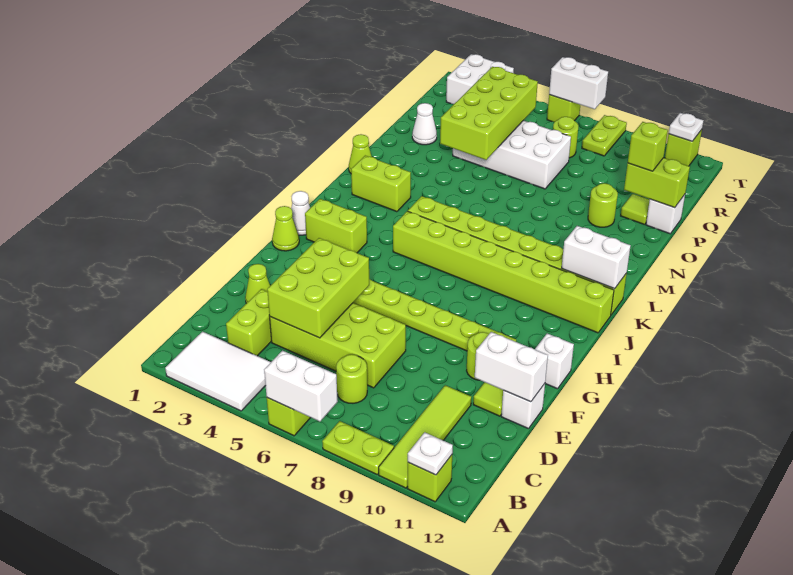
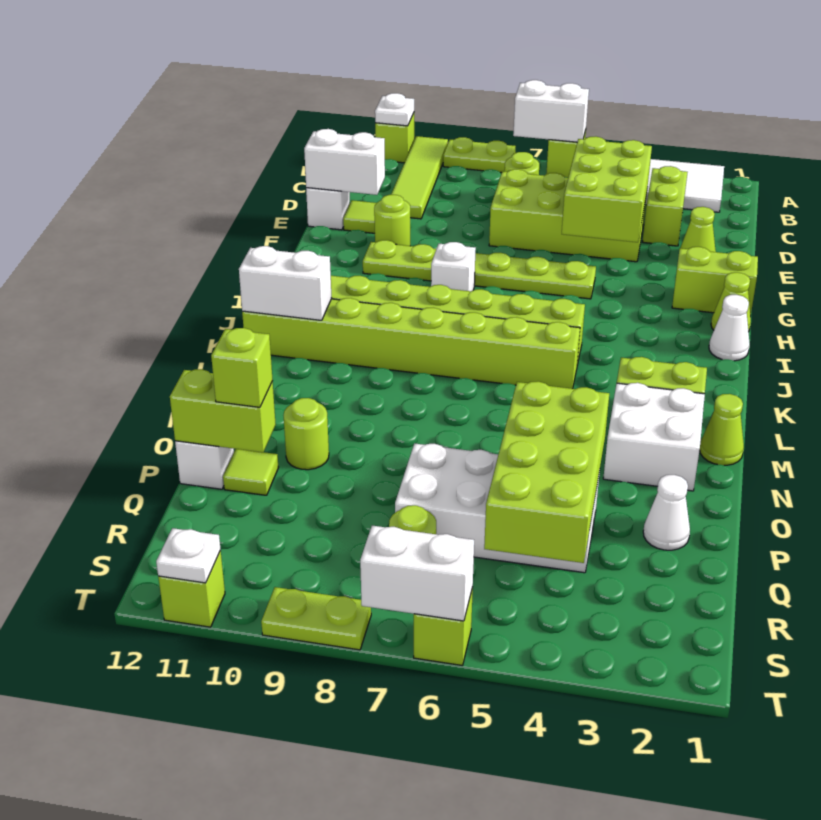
white 1x1 brick [535,333,574,389] -> white 1x1 brick moved to [431,242,476,291]
lime 1x2 brick [305,199,367,253] -> lime 1x2 brick moved to [672,247,758,317]
white 2x2 brick [446,54,514,104] -> white 2x2 brick moved to [603,383,705,491]
lime 1x2 plate [582,115,627,156] -> lime 1x2 plate turned to [261,587,371,650]

